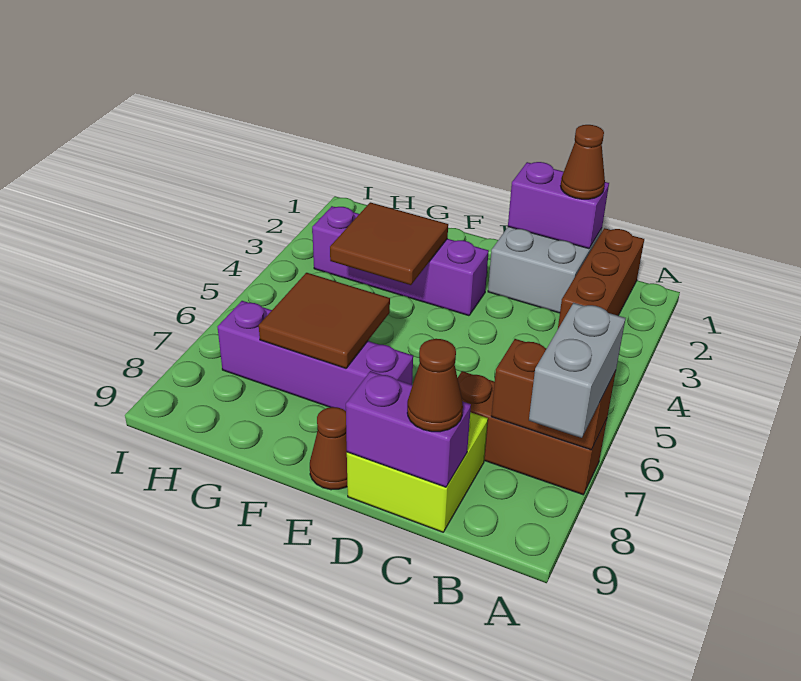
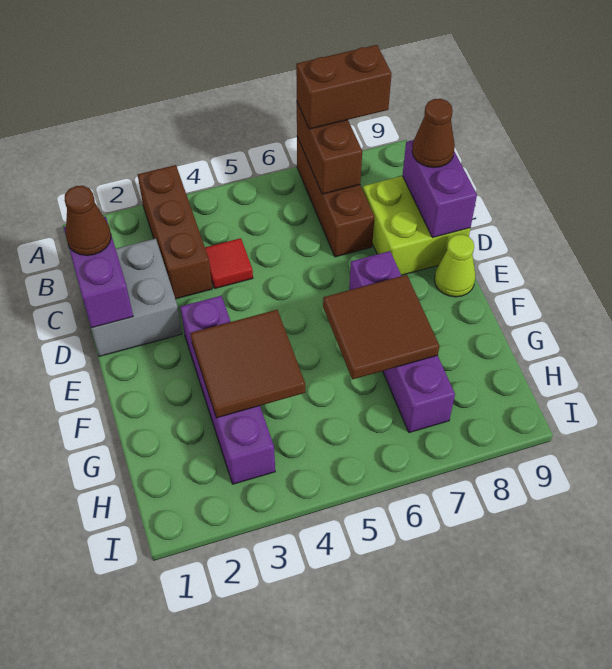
grey 1x2 brick [529,303,626,438] -> brown 1x2 brick [296,45,392,129]
brown 1x3 brick [558,228,644,328] -> brown 1x3 brick turned to [138,165,212,299]
none -> red 1x1 tile [205,238,253,289]
brown 1x1 cone [310,407,347,490] -> lime 1x1 cone [434,234,475,297]

